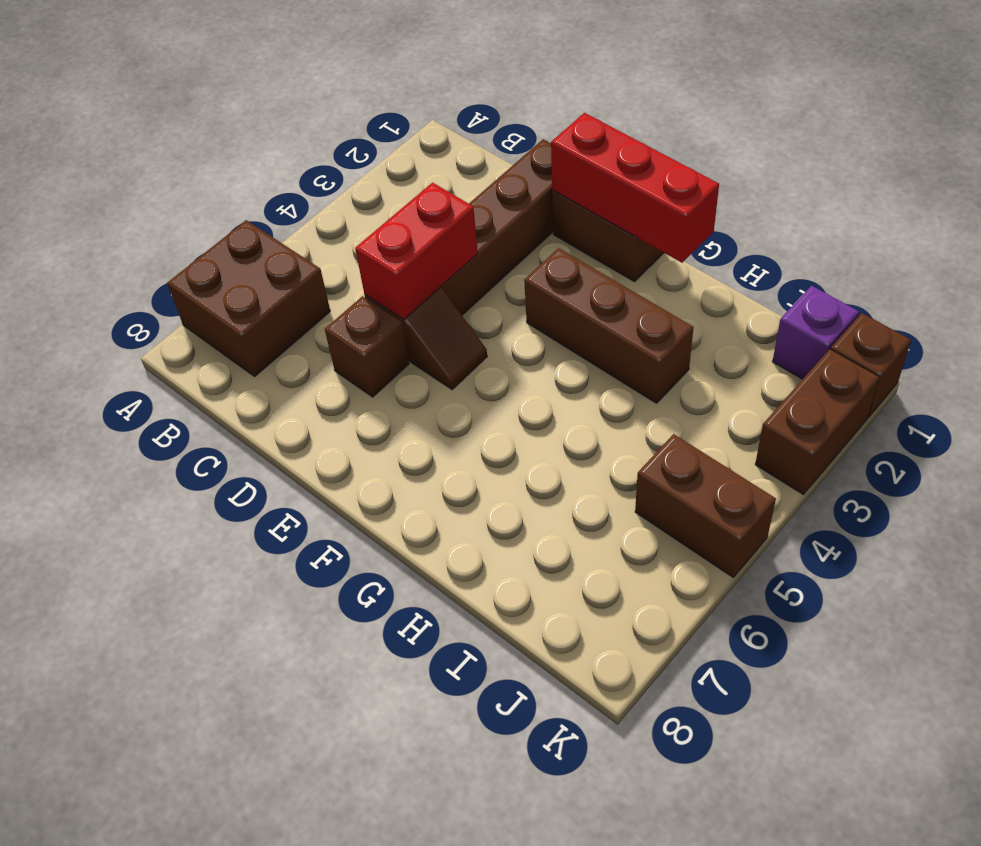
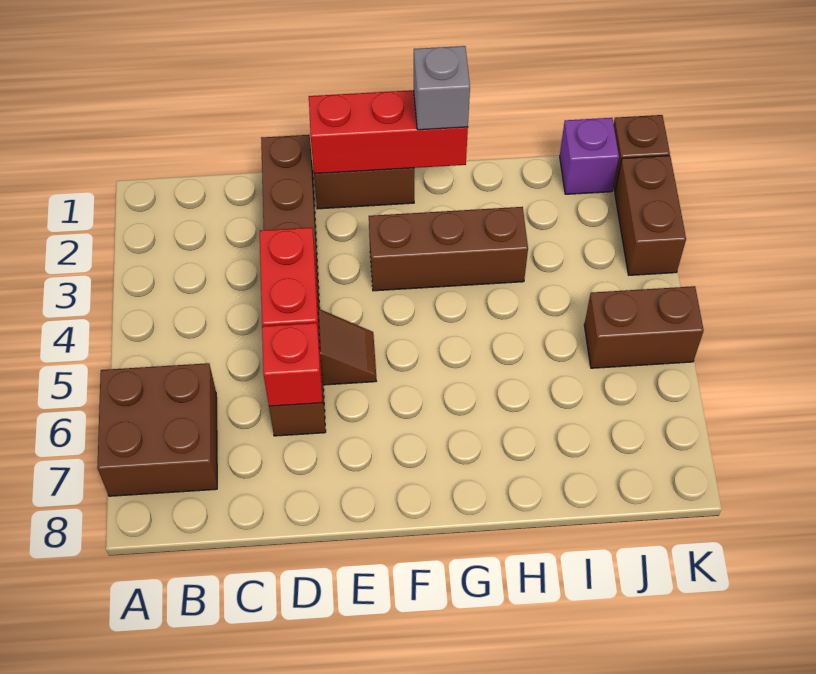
none -> red 1x1 brick [262,323,322,406]
none -> grey 1x1 brick [414,46,470,130]

